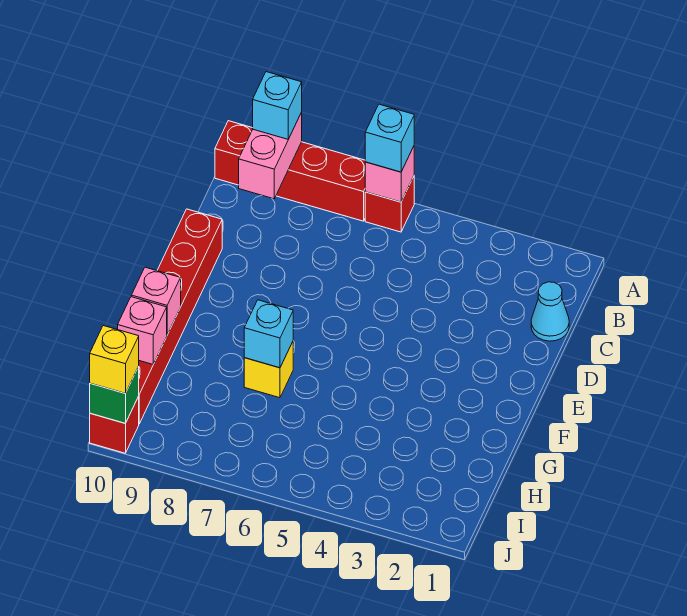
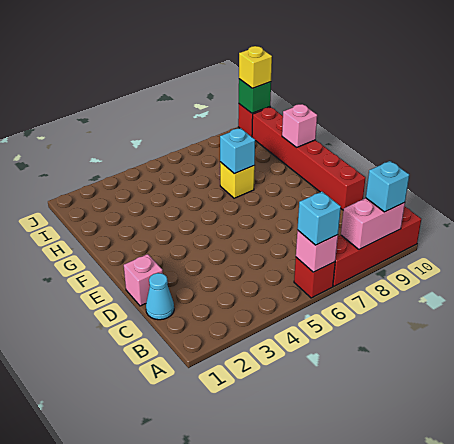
pink 1x2 brick [239,112,302,199] -> pink 1x2 brick turned to [341,198,405,250]
pink 1x1 brick [118,297,167,364] -> pink 1x1 brick moved to [124,254,163,306]

